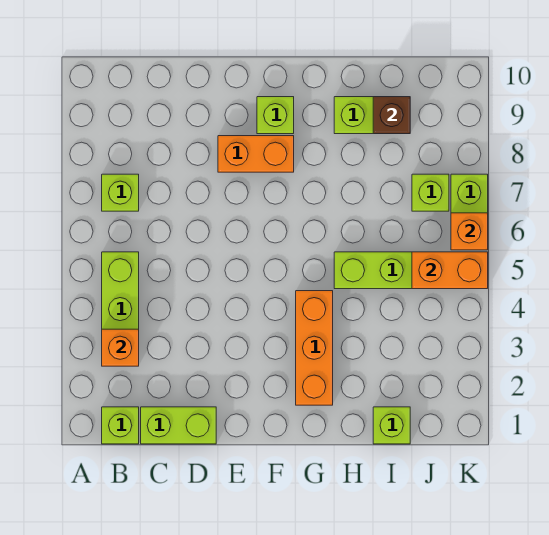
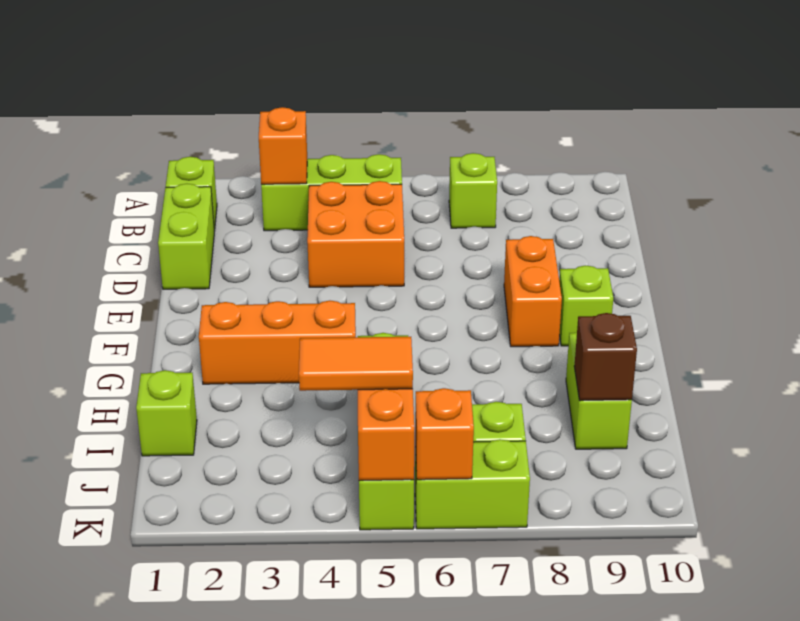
none -> orange 2x2 brick [307,181,404,287]
none -> orange 1x2 tile [299,337,413,391]

